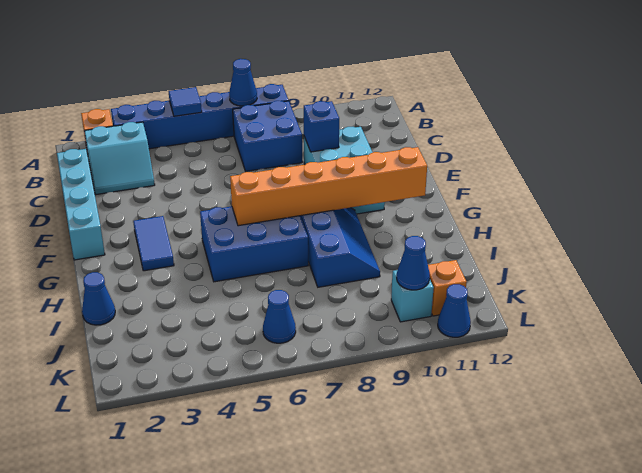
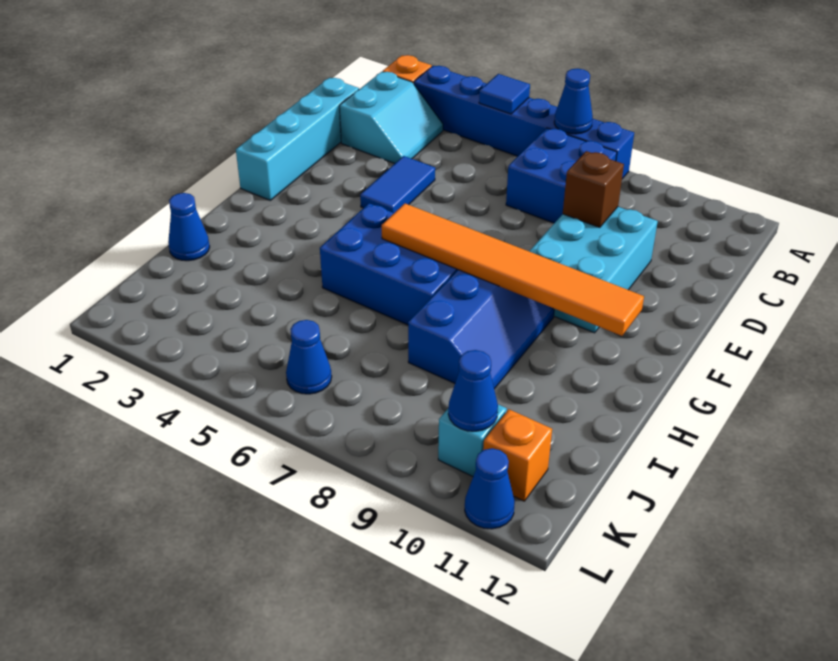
cyan 2x2 slope [84,122,155,194] -> cyan 2x2 slope turned to [339,72,443,164]
blue 1x1 brick [304,101,339,152] -> brown 1x1 brick [563,151,624,228]
blue 1x2 tile [133,216,174,271] -> blue 1x2 tile moved to [360,156,435,213]
orange 1x6 brick [230,147,427,226] -> orange 1x6 tile [382,204,644,336]

